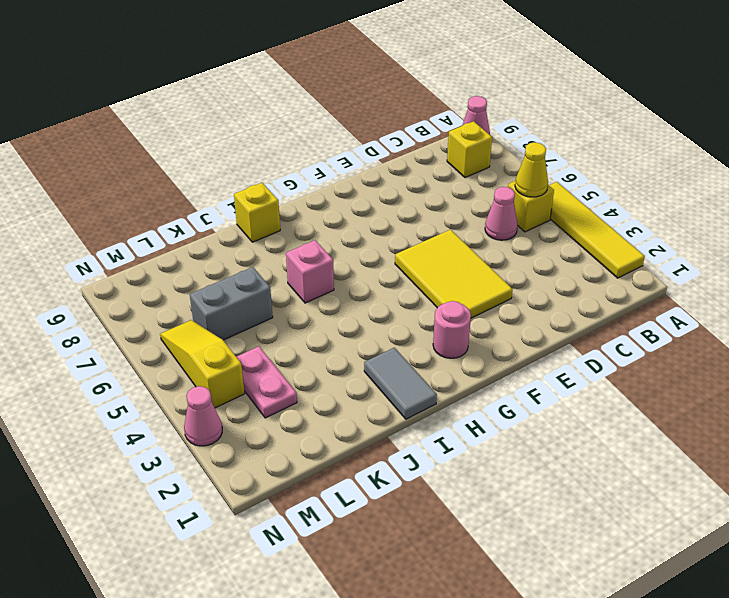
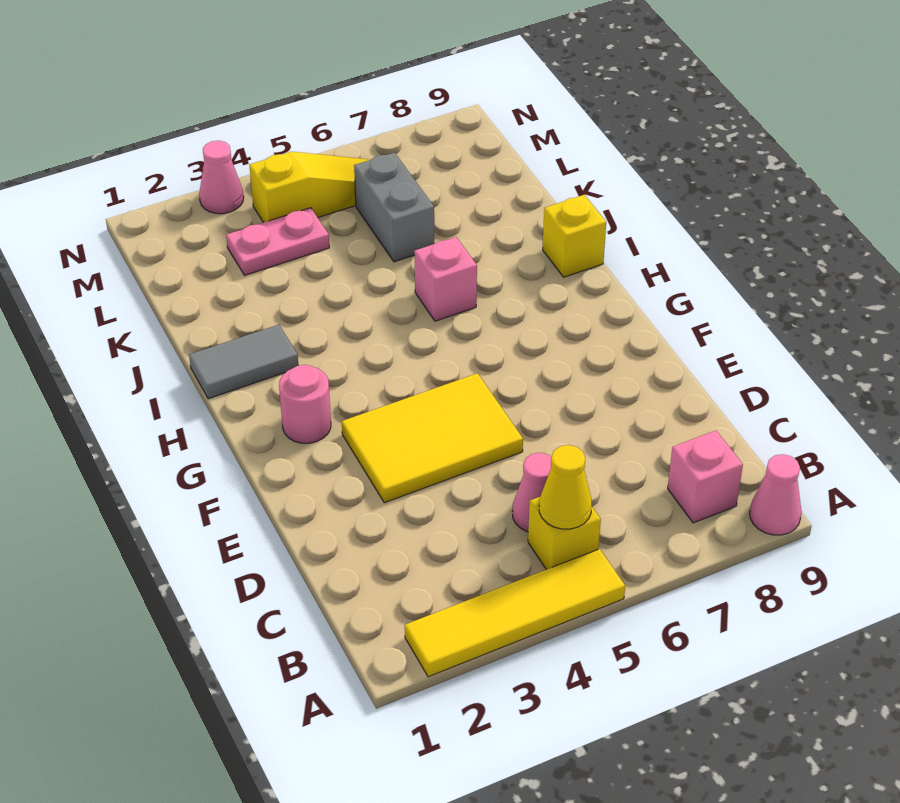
yellow 1x1 brick [447,121,492,178] -> pink 1x1 brick [668,431,743,523]

